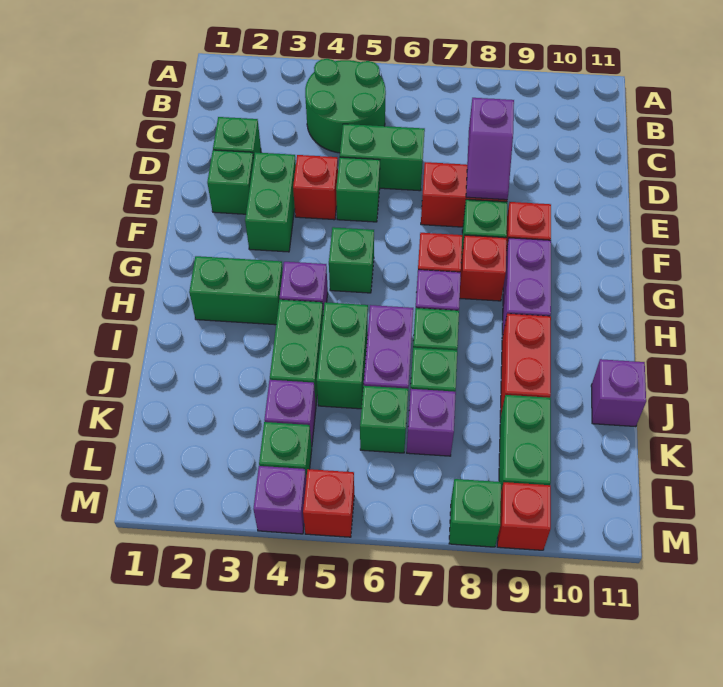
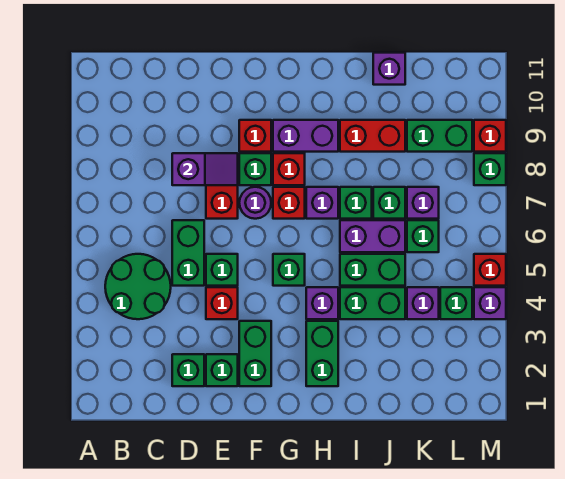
green 1x2 brick [245,152,296,252] -> green 1x2 brick turned to [239,321,271,386]
none -> purple 1x1 round brick [239,187,271,219]

